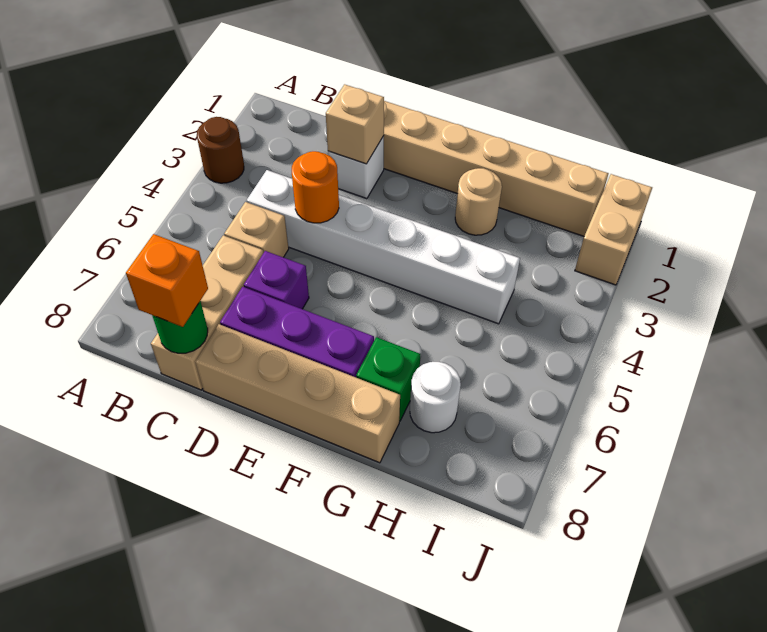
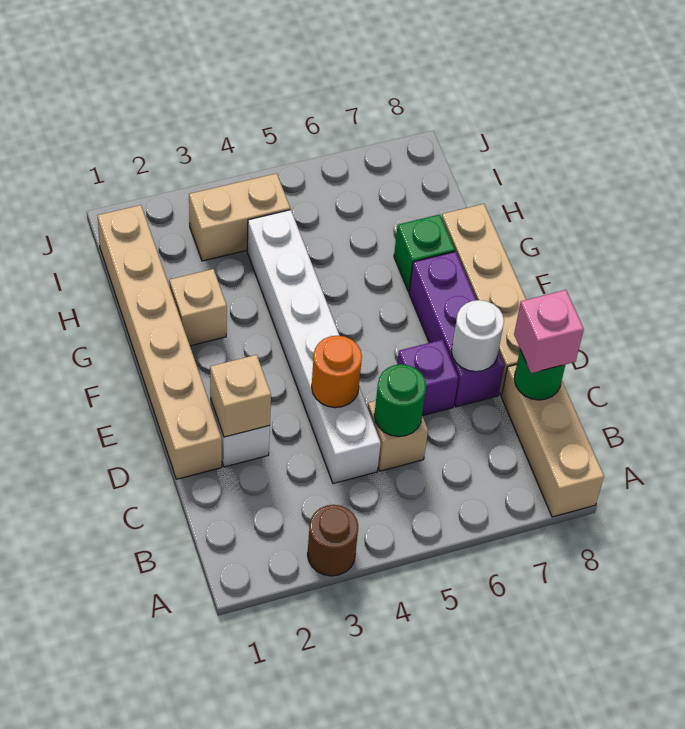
none -> green 1x1 round brick [374,364,426,437]
tan 1x3 brick [151,235,263,390] -> tan 1x3 brick turned to [501,365,604,517]
orange 1x1 brick [126,234,208,327] -> pink 1x1 brick [514,290,584,373]
tan 1x1 round brick [455,168,502,235] -> tan 1x1 brick [169,269,227,346]
white 1x1 round brick [410,362,461,433] -> white 1x1 round brick moved to [451,300,504,372]
tan 1x2 brick [575,174,652,285] -> tan 1x2 brick moved to [189,173,290,261]

